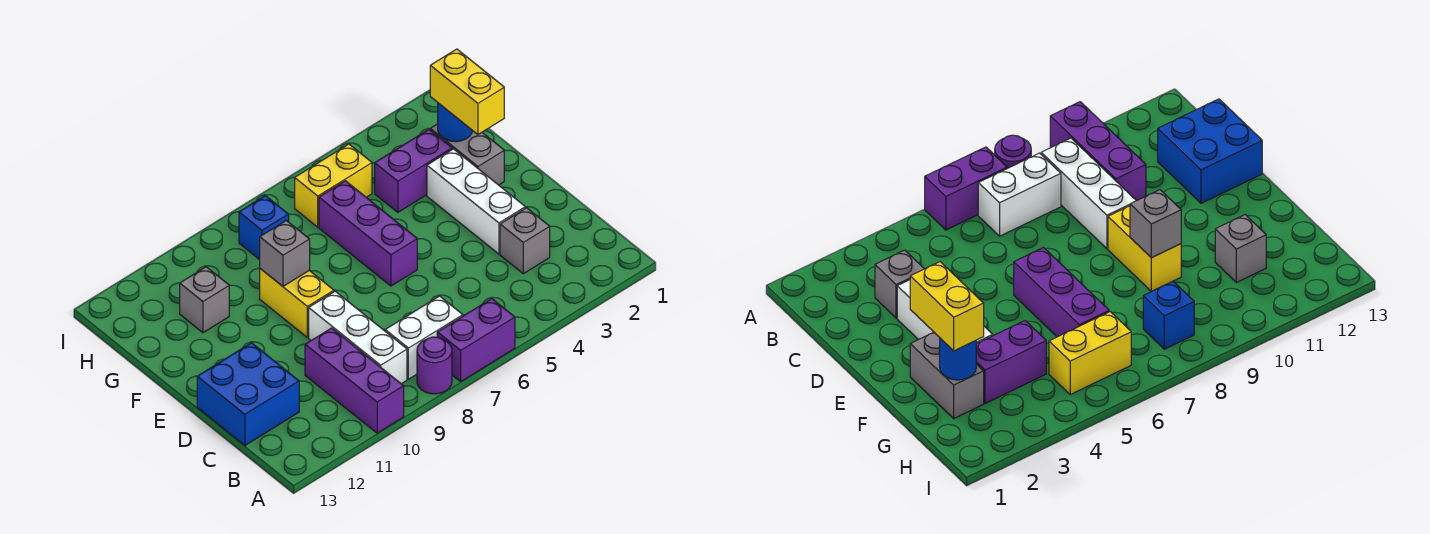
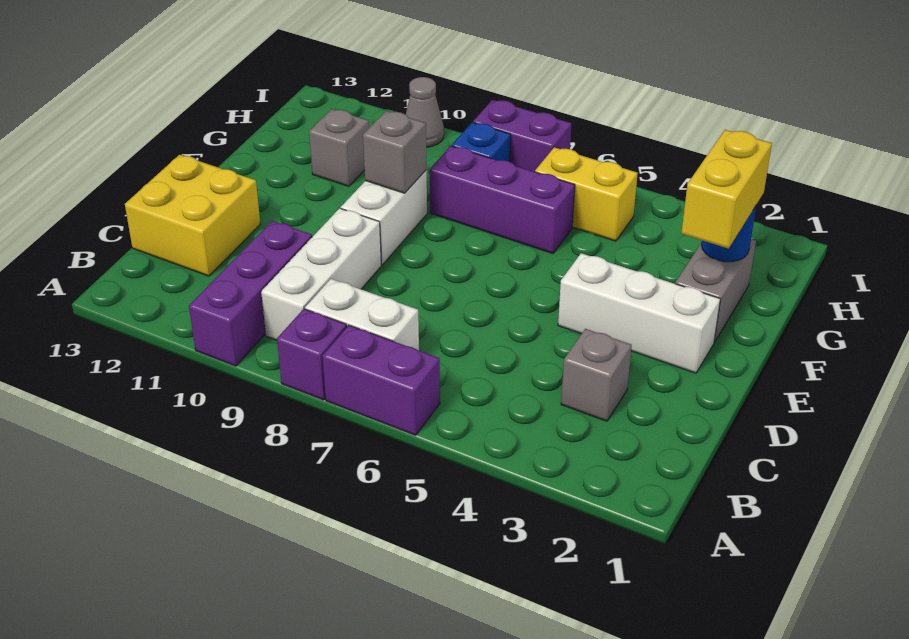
purple 1x1 round brick [417,337,452,394] -> purple 1x1 brick [277,309,347,400]
blue 2x2 brick [197,343,299,445] -> yellow 2x2 brick [125,155,260,276]
white 1x3 brick [427,149,525,254] -> white 1x3 brick turned to [558,253,720,373]
purple 1x3 brick [319,181,417,286] -> purple 1x3 brick turned to [430,146,575,254]
yellow 1x2 brick [260,269,334,338] -> white 1x2 brick [341,170,427,265]
purple 1x2 brick [375,130,452,212] -> purple 1x2 brick moved to [473,100,571,172]
none -> grey 1x1 cone [406,77,444,147]

